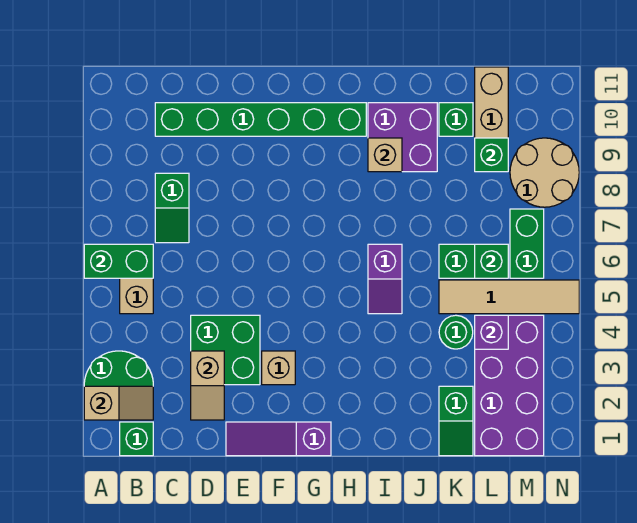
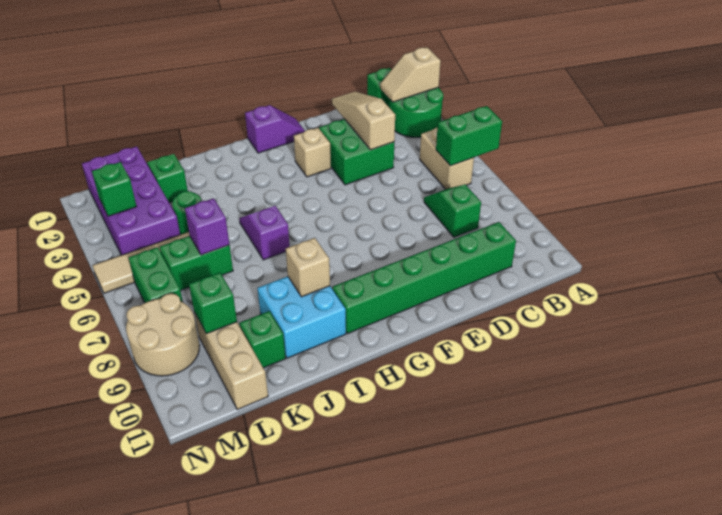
tan 1x2 slope [191,351,224,420] -> tan 1x3 slope [332,92,395,150]
purple 1x3 slope [226,422,331,456] -> purple 1x2 slope [245,105,305,153]
purple 2x2 brick [368,103,437,172] -> cyan 2x2 brick [257,276,346,358]
purple 1x1 brick [475,315,508,349] -> purple 1x1 brick moved to [185,198,229,255]
green 1x1 brick [475,244,508,278] -> green 1x1 brick moved to [92,162,137,216]

